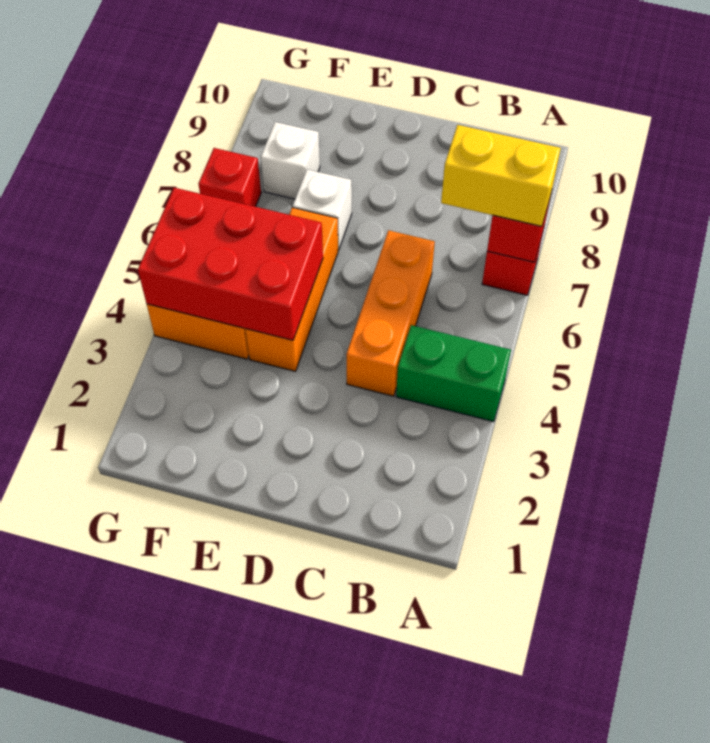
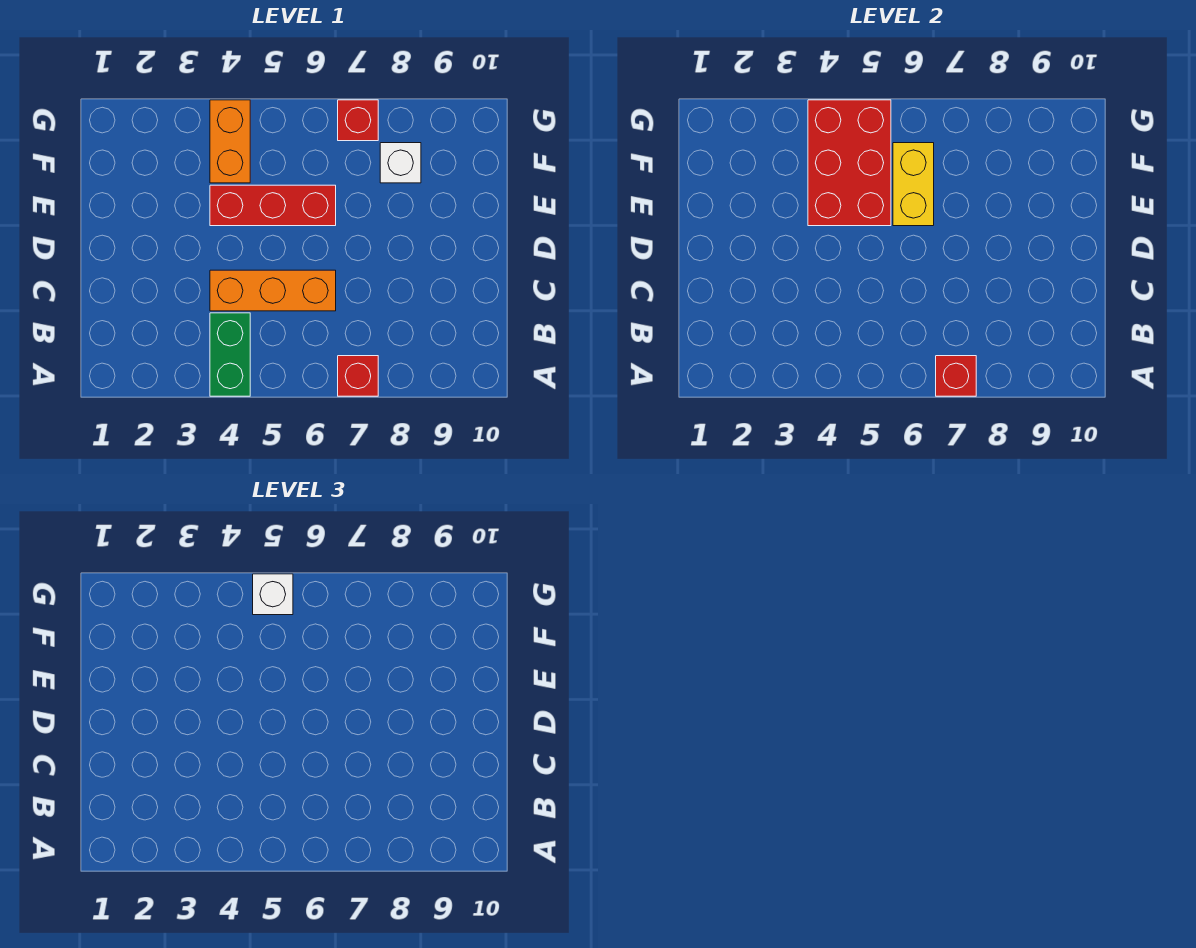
yellow 1x2 brick [441,125,561,226] -> yellow 1x2 brick moved to [893,143,934,226]
orange 1x3 brick [246,208,338,371] -> red 1x3 brick [210,185,336,226]
white 1x1 brick [293,170,352,250] -> white 1x1 brick moved to [253,574,293,615]

